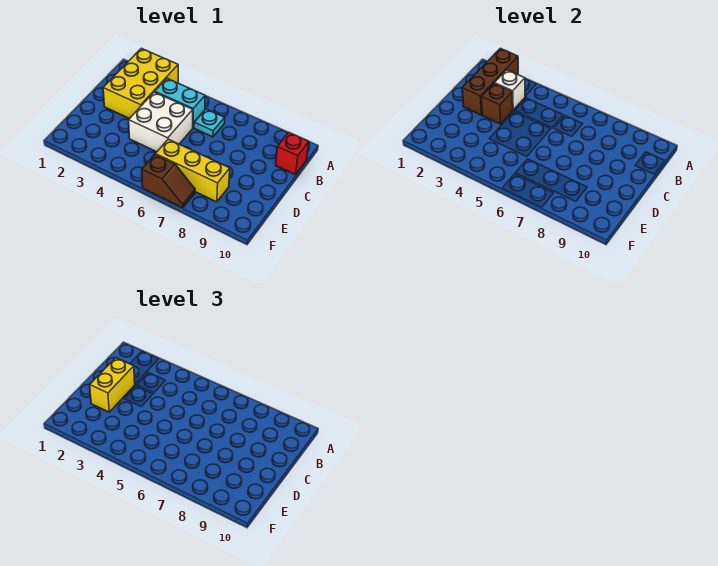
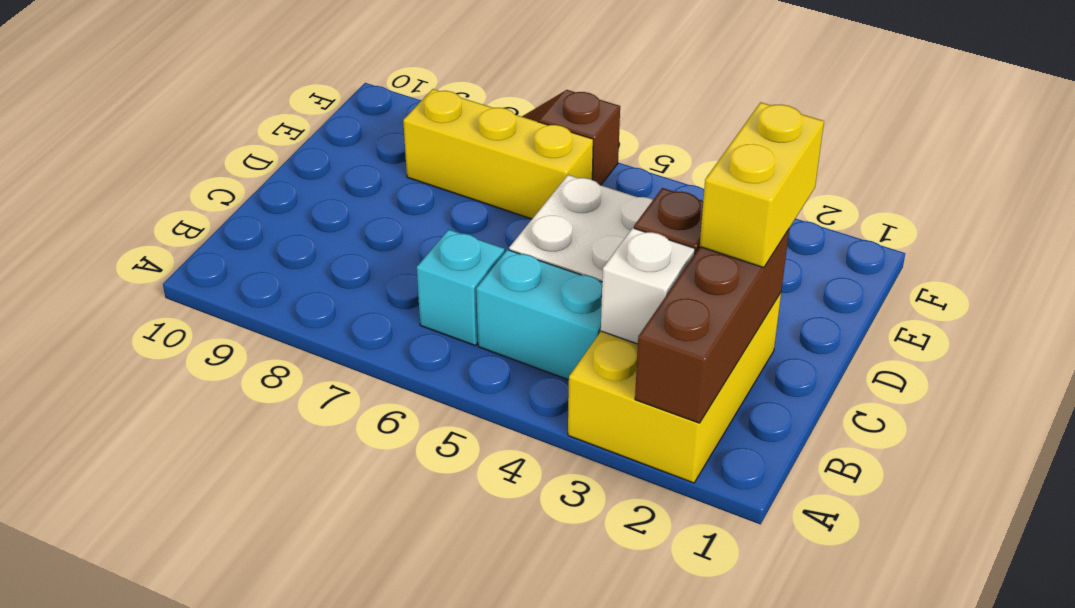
cyan 1x1 plate [194,109,225,137] -> cyan 1x1 brick [417,230,505,345]
red 1x1 brick [276,132,309,175] -> none

